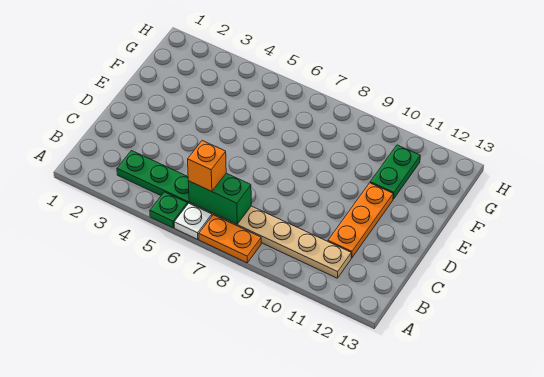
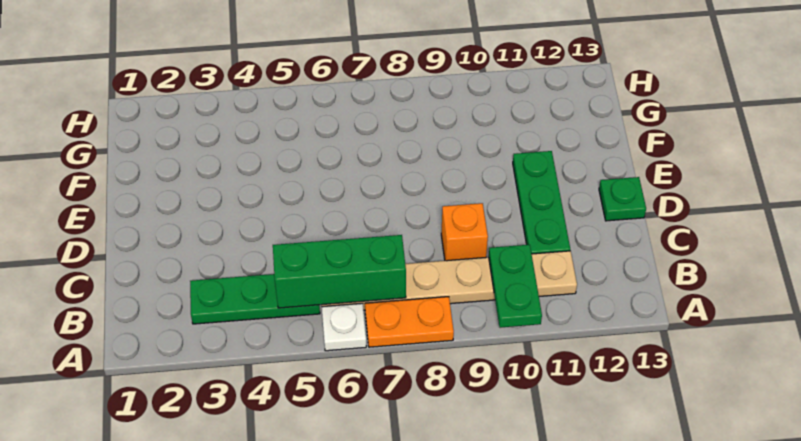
green 1x1 plate [150,192,188,228] -> green 1x1 plate moved to [599,177,646,221]
green 1x2 brick [188,173,251,224] -> green 1x3 brick [273,235,406,308]
orange 1x1 brick [188,141,226,192] -> orange 1x1 brick moved to [441,203,488,261]
orange 1x3 plate [328,183,393,258] -> green 1x3 plate [513,151,570,254]
green 1x2 plate [370,145,420,199] -> green 1x2 plate moved to [489,245,542,328]

